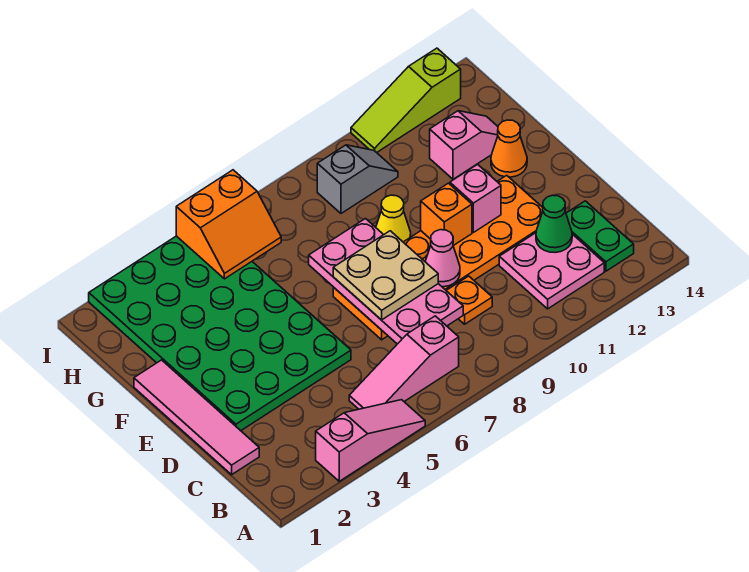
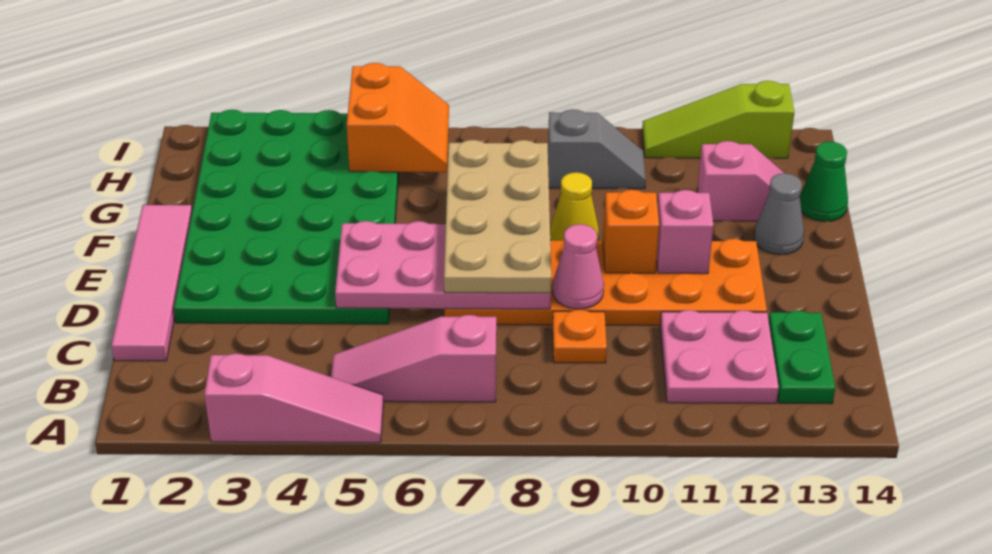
pink 2x4 plate [309,219,463,344] -> pink 2x4 plate turned to [335,221,551,309]
green 1x1 cone [536,195,572,253] -> green 1x1 cone moved to [800,141,848,221]
tan 2x2 plate [333,231,438,320] -> tan 2x4 plate [444,140,551,293]
orange 1x1 cone [491,120,527,177] -> grey 1x1 cone [754,173,804,255]
orange 2x2 slope [176,170,281,279] -> orange 2x2 slope turned to [347,63,449,172]

